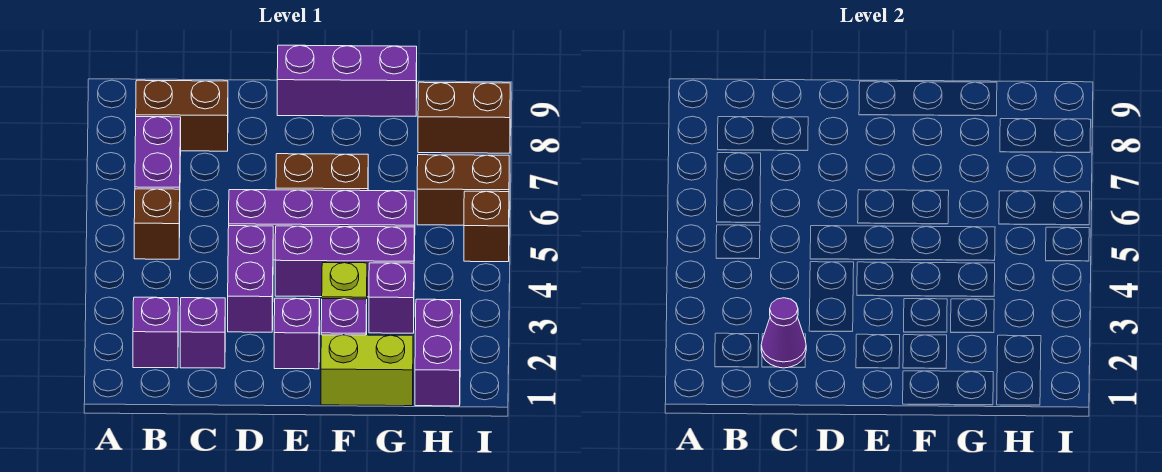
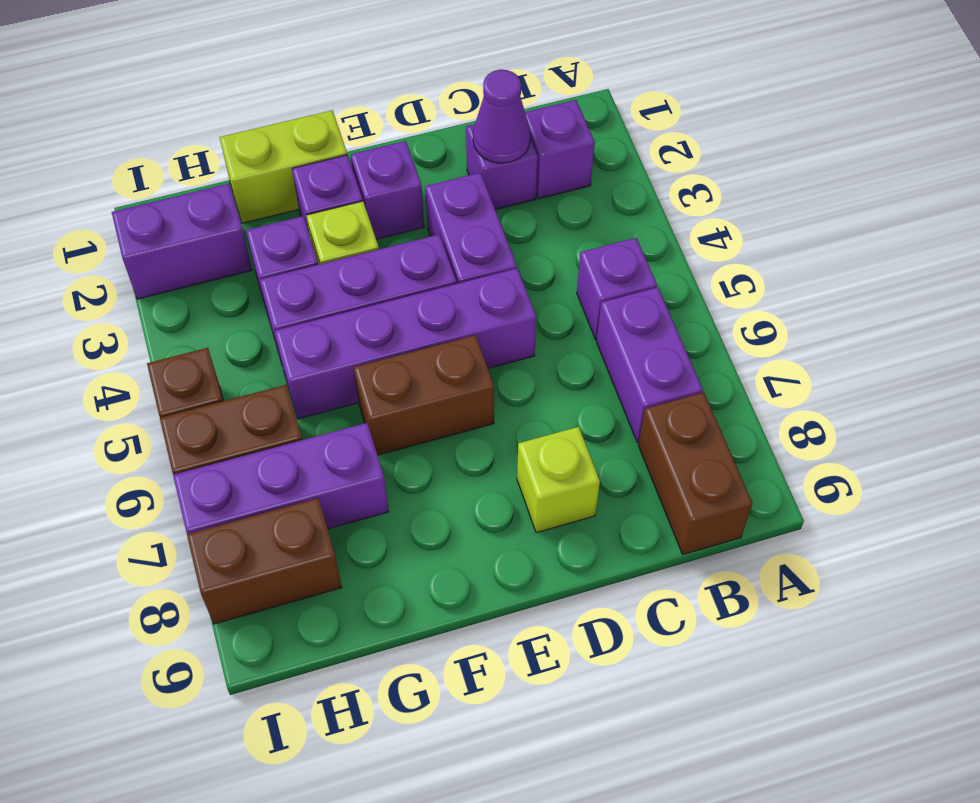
brown 1x1 brick [134,189,180,259] -> purple 1x1 brick [577,238,657,340]
brown 1x2 brick [136,80,228,151] -> brown 1x2 brick turned to [638,393,753,554]
none -> lime 1x1 brick [517,427,600,533]
purple 1x3 brick [277,45,417,116] -> purple 1x3 brick moved to [173,423,389,534]
purple 1x2 brick [415,299,461,406] -> purple 1x2 brick turned to [112,184,252,299]

